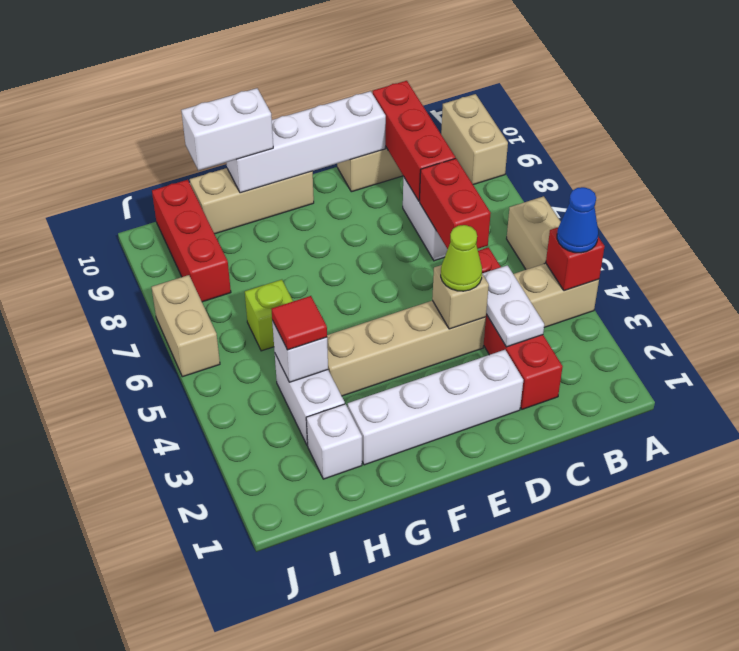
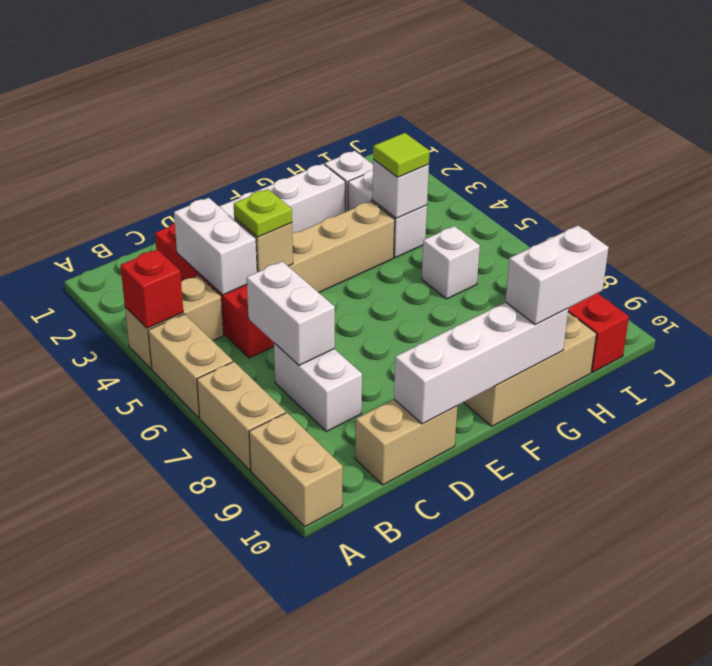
blue 1x1 cone [557,187,598,253] -> none
white 1x2 plate [482,265,544,347] -> white 1x2 brick [174,198,257,295]
red 1x2 brick [420,158,490,249] -> white 1x2 brick [247,261,335,365]
red 1x3 brick [373,81,455,201] -> none
lime 1x1 cone [441,225,482,291] -> lime 1x1 plate [234,189,292,237]
red 1x1 tile [271,296,327,350] -> lime 1x1 tile [373,133,430,177]
lime 1x1 brick [245,280,293,351] -> white 1x1 brick [422,226,480,299]
tan 1x2 brick [152,275,220,377] -> tan 1x2 brick moved to [197,362,286,470]

